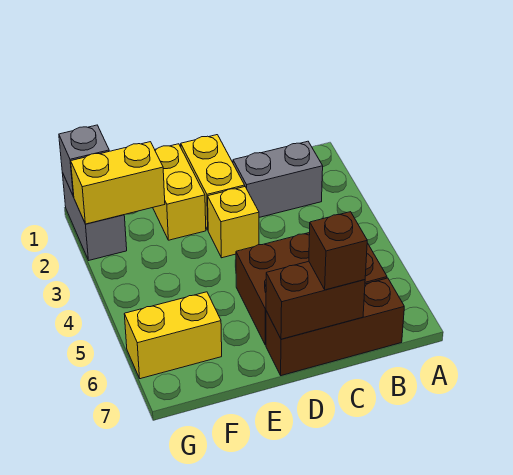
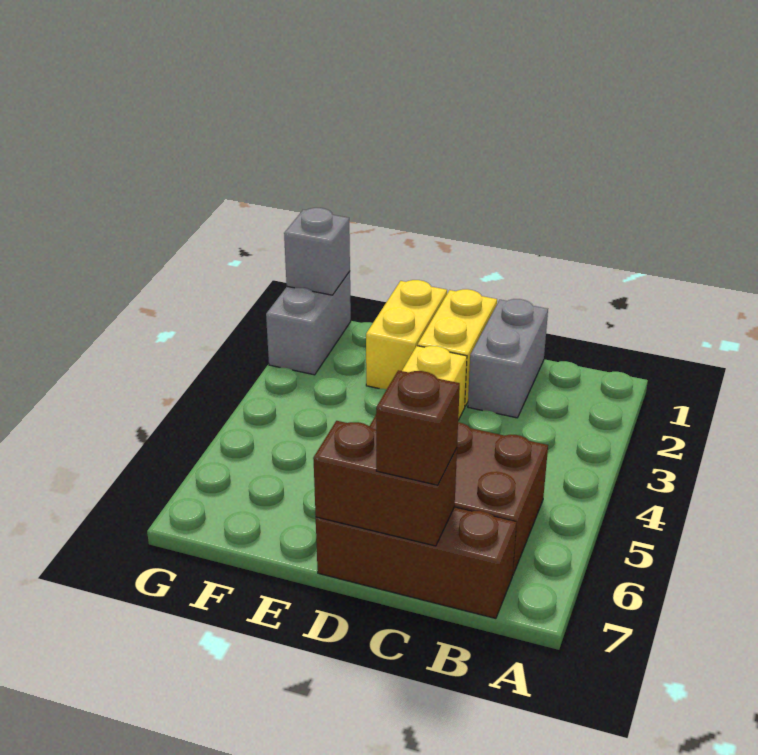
grey 1x2 brick [233,141,323,217] -> grey 1x2 brick turned to [468,299,548,418]
yellow 1x2 brick [71,142,165,224] -> none
yellow 1x2 brick [124,292,222,379] -> none

